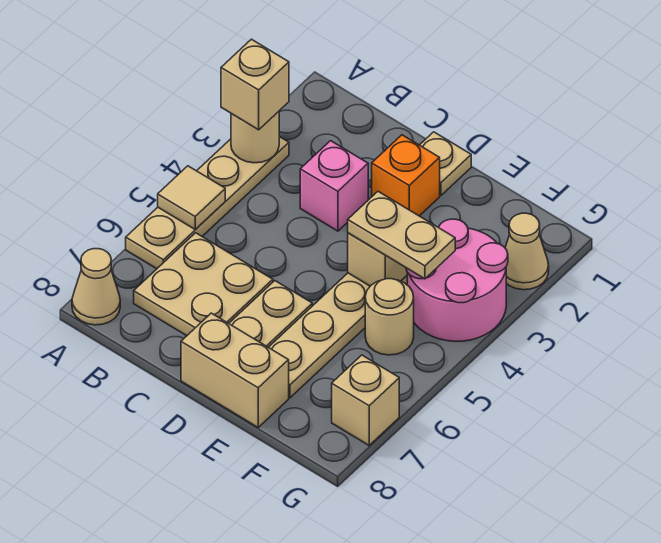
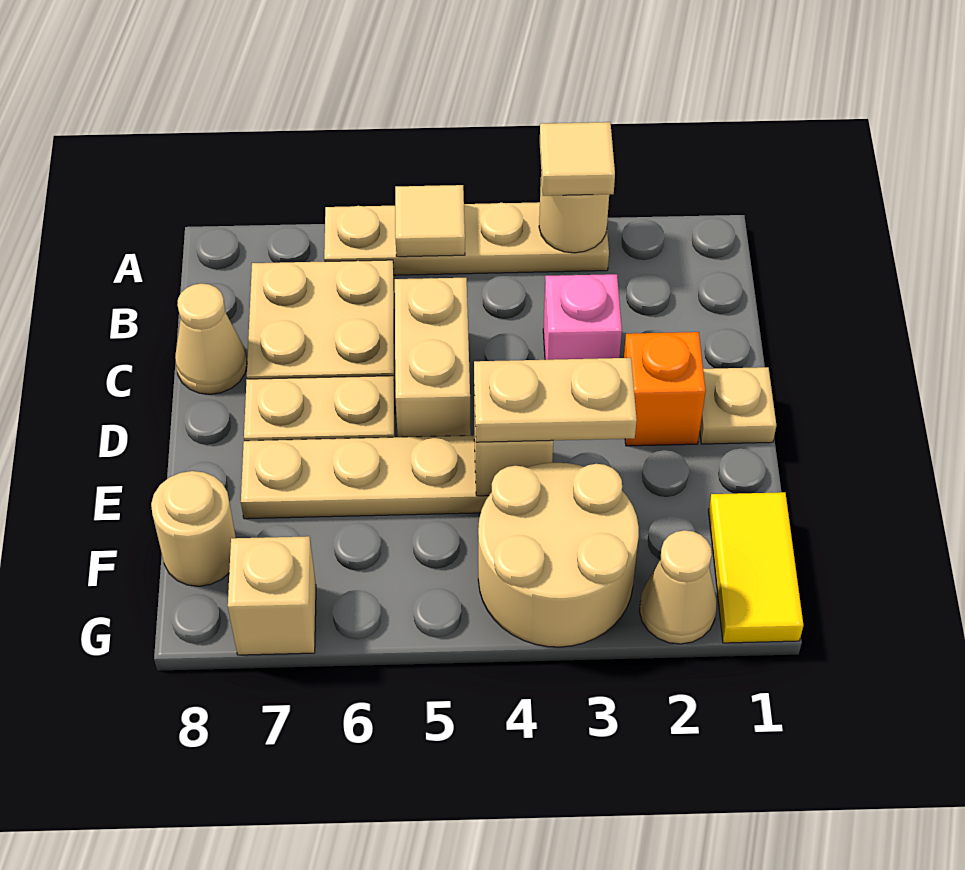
tan 1x1 brick [221,39,289,130] -> tan 1x1 tile [540,122,615,196]
tan 1x1 cone [72,249,120,325] -> tan 1x1 cone moved to [175,283,247,394]
tan 1x2 brick [181,313,289,427] -> tan 1x2 brick moved to [395,278,471,437]
tan 1x2 plate [348,192,455,279] -> tan 1x2 plate turned to [474,358,637,442]
none -> yellow 1x2 tile [709,492,803,643]
pink 2x2 round brick [406,219,508,341] -> tan 2x2 round brick [478,463,639,647]
tan 1x1 round brick [365,279,414,355] -> tan 1x1 round brick moved to [151,471,236,586]

